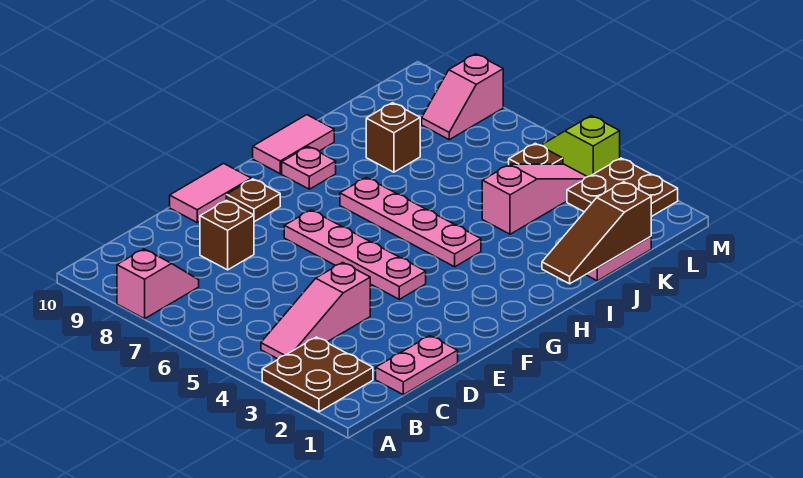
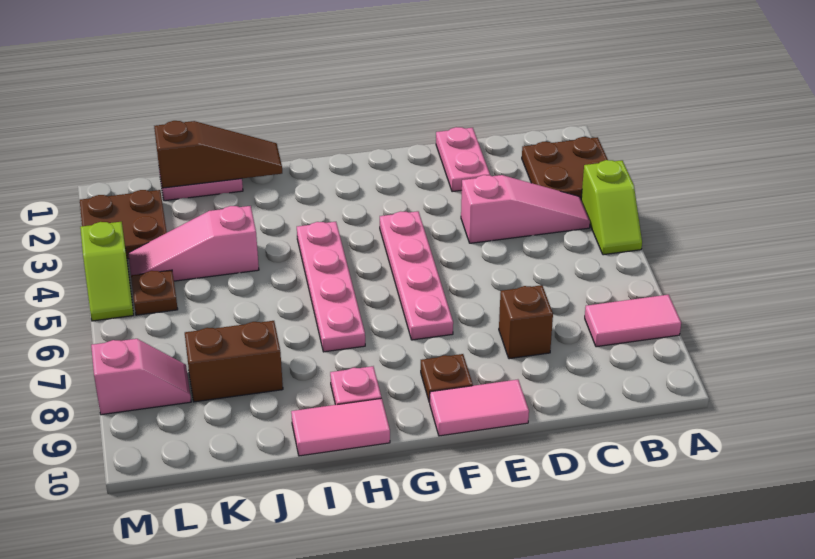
none -> lime 1x2 slope [581,160,642,255]
pink 1x2 slope [117,249,199,319] -> pink 1x2 tile [585,295,681,347]
pink 1x2 plate [376,336,458,395] -> pink 1x2 plate turned to [436,127,490,192]
brown 1x1 brick [366,103,420,172] -> brown 1x2 brick [185,321,283,402]

